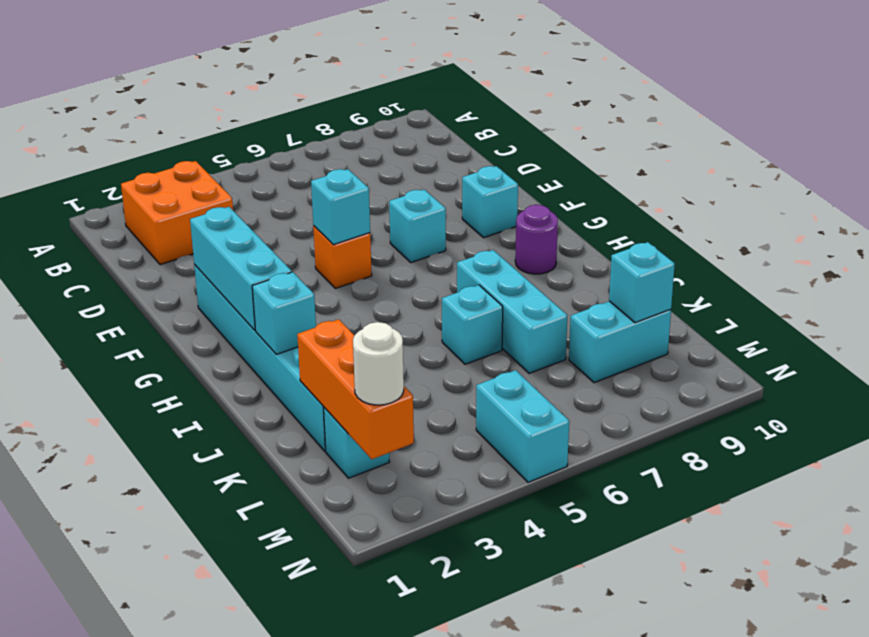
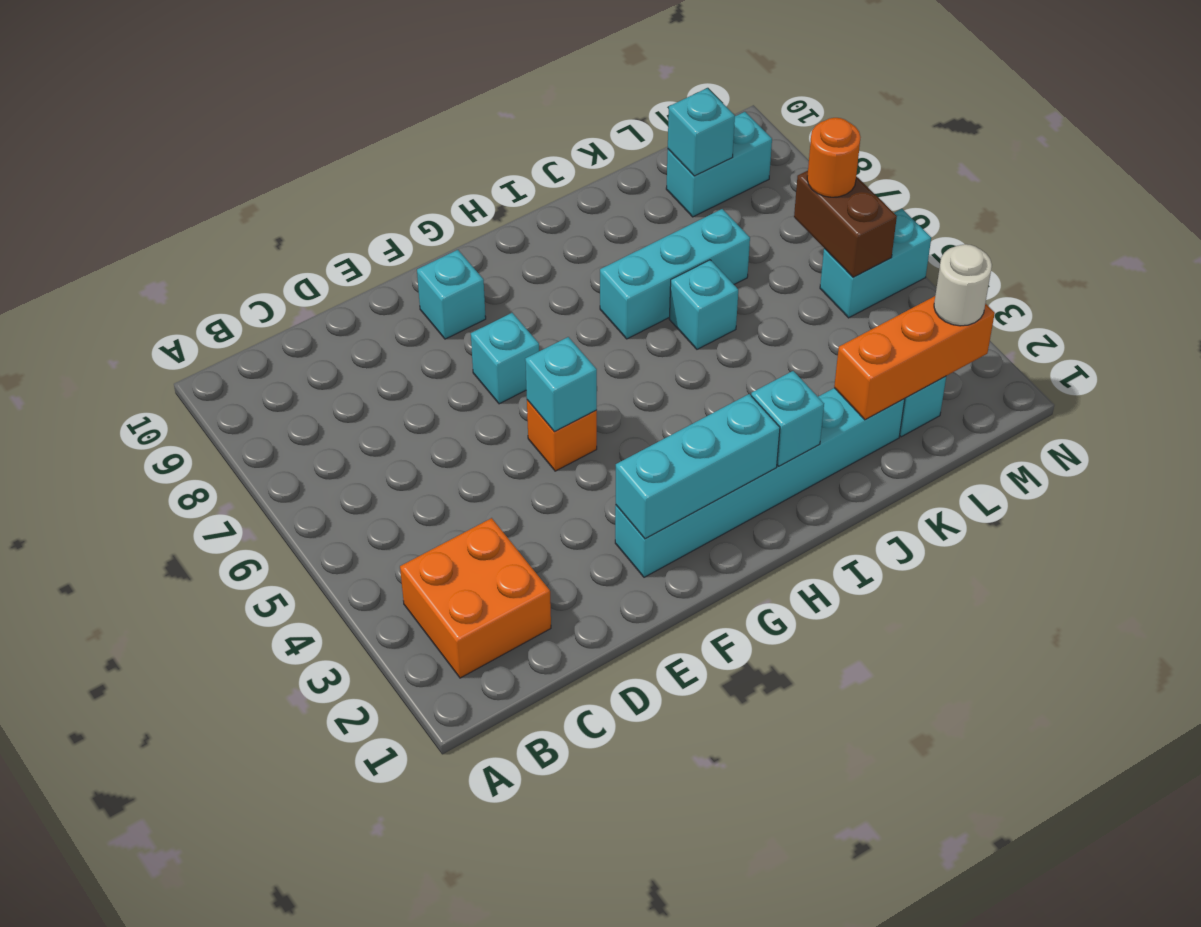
purple 1x1 round brick [515,205,558,274] -> none
cyan 1x2 brick [569,301,671,383] -> cyan 1x2 brick turned to [666,112,772,217]
none -> brown 1x2 brick [794,171,897,277]
none -> orange 1x1 round brick [807,118,860,197]

